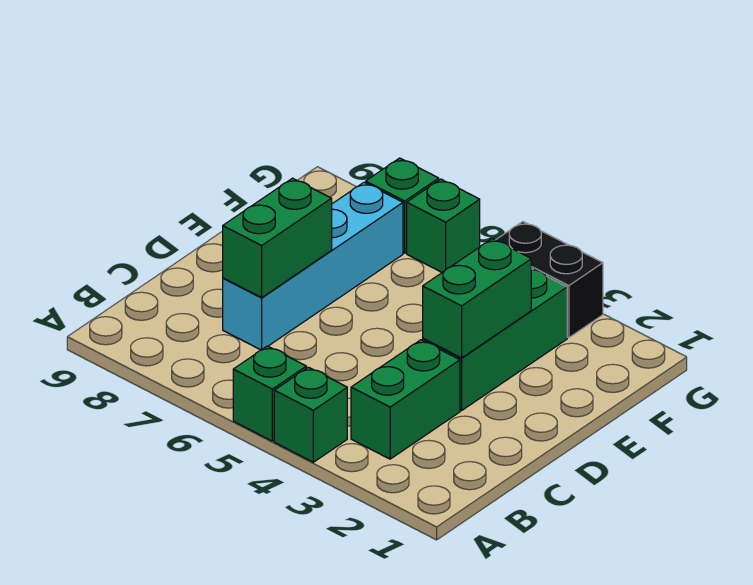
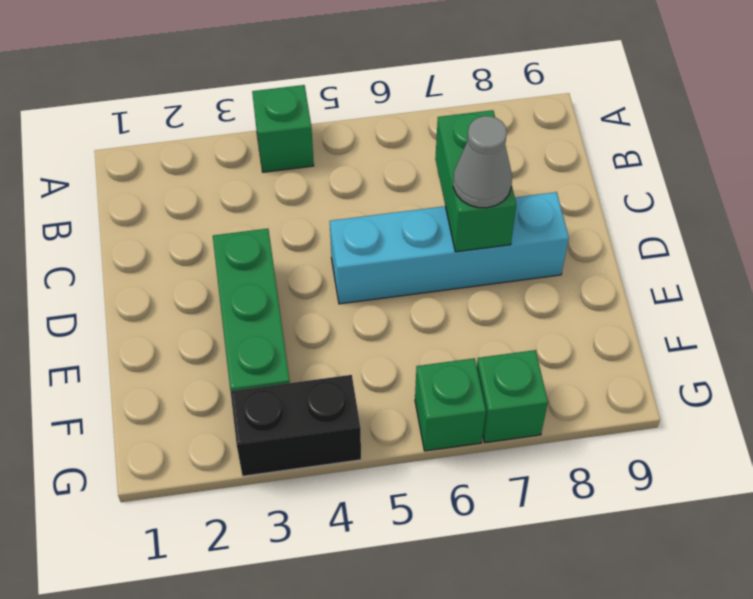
green 1x1 brick [233,346,306,441] -> none
green 1x2 brick [351,340,460,459] -> none
cyan 1x4 brick [223,182,403,350] -> cyan 1x4 brick turned to [330,192,569,304]
green 1x2 brick [423,239,531,358] -> none
none -> grey 1x1 cone [453,116,512,208]

